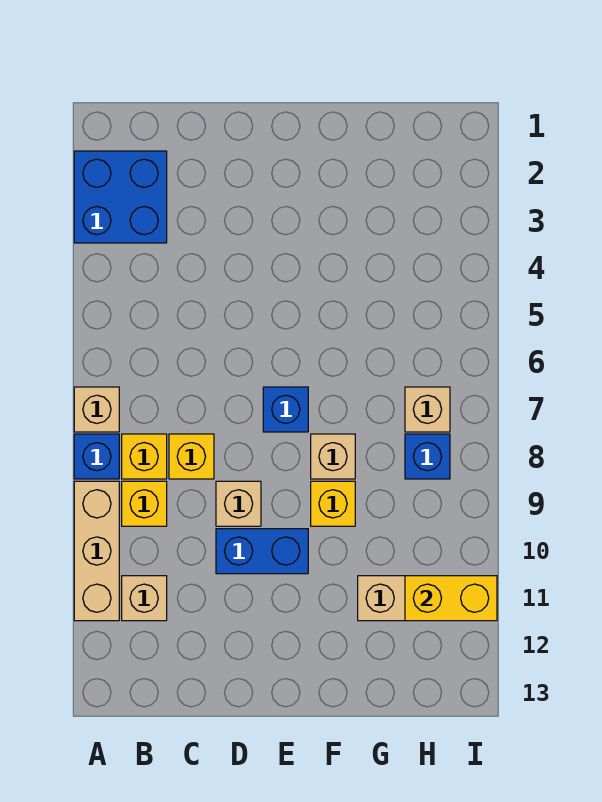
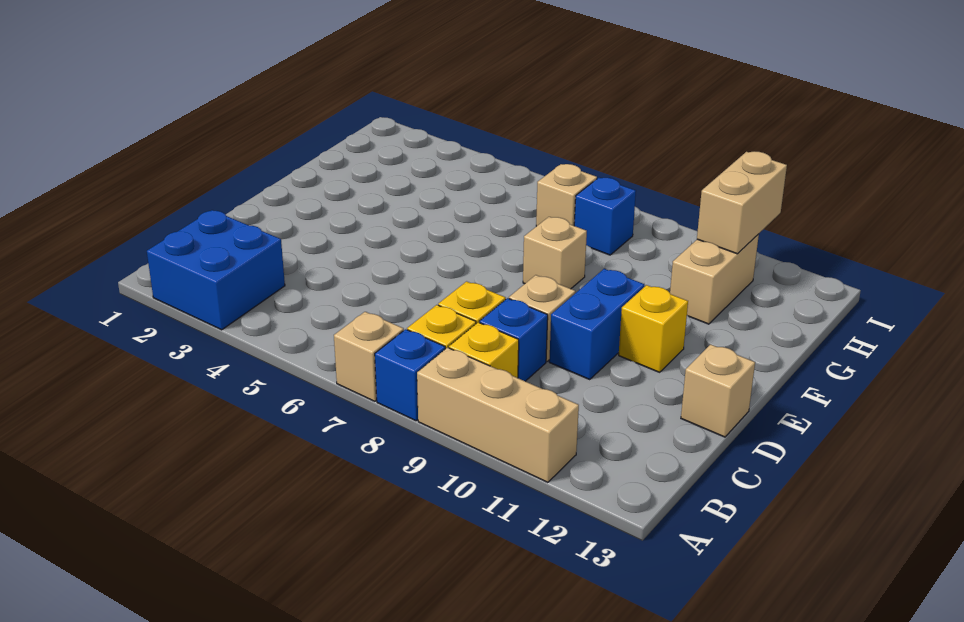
tan 1x1 brick [122,576,167,621] -> tan 1x1 brick moved to [681,344,755,437]
blue 1x1 brick [263,387,308,432] -> blue 1x1 brick moved to [480,298,548,381]
yellow 1x1 brick [311,481,355,526] -> yellow 1x1 brick moved to [619,285,688,372]
yellow 1x2 brick [405,576,497,621] -> tan 1x2 brick [697,151,787,254]

